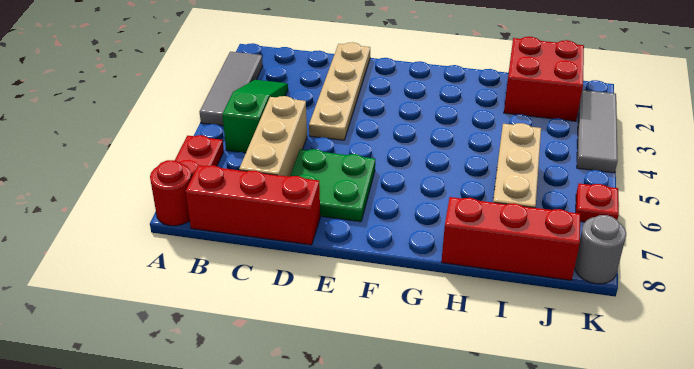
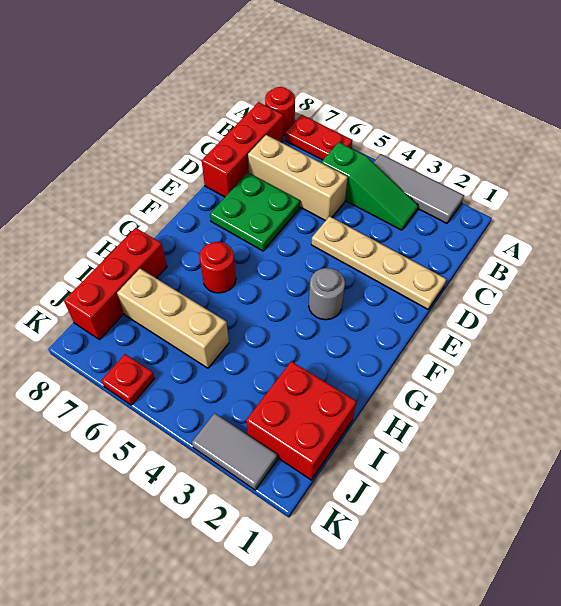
none -> red 1x1 round brick [199,242,236,293]
grey 1x3 tile [577,90,618,173] -> grey 1x2 tile [192,413,277,490]
grey 1x1 round brick [575,215,626,284] -> grey 1x1 round brick moved to [309,268,345,320]

